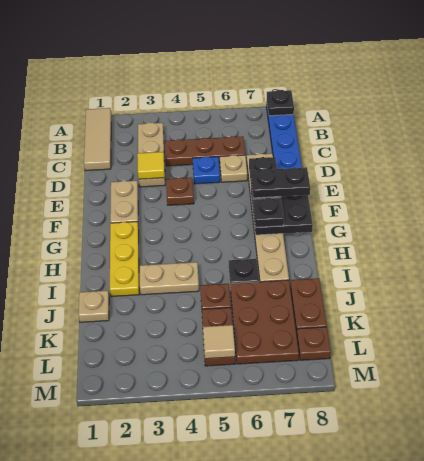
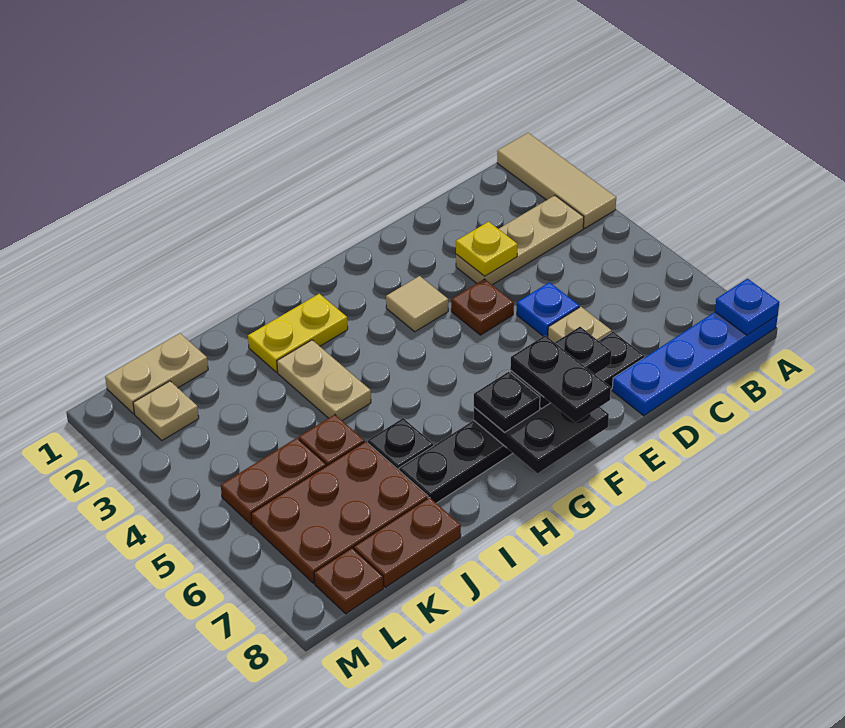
tan 1x3 tile [84,108,111,171] -> tan 1x3 tile turned to [497,133,616,228]
black 1x1 plate [267,90,294,116] -> blue 1x1 plate [715,279,780,335]
brown 1x3 plate [165,136,245,166] -> none
yellow 1x1 tile [137,152,165,179] -> yellow 1x1 plate [456,222,518,276]
tan 1x6 plate [247,154,289,282] -> black 1x6 plate [399,332,644,503]
tan 1x2 plate [110,181,138,223] -> tan 1x2 plate moved to [105,333,208,414]
yellow 1x3 plate [110,222,139,296] -> yellow 1x2 plate [248,294,348,372]
tan 1x1 plate [78,291,109,322] -> tan 1x1 plate moved to [133,381,199,440]
tan 1x1 tile [203,325,235,359] -> tan 1x1 tile moved to [386,276,448,332]

